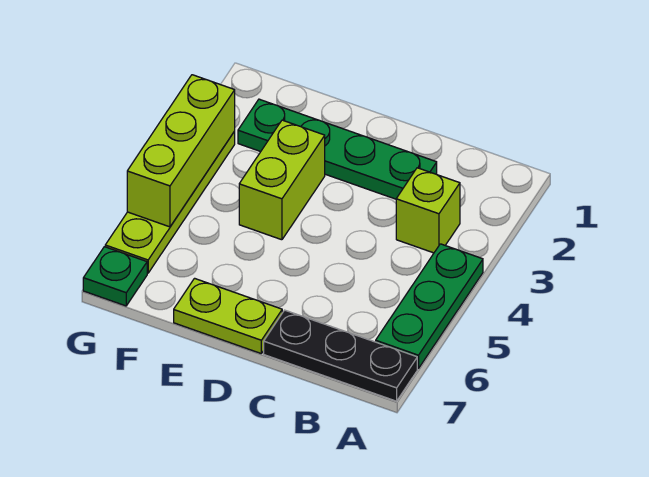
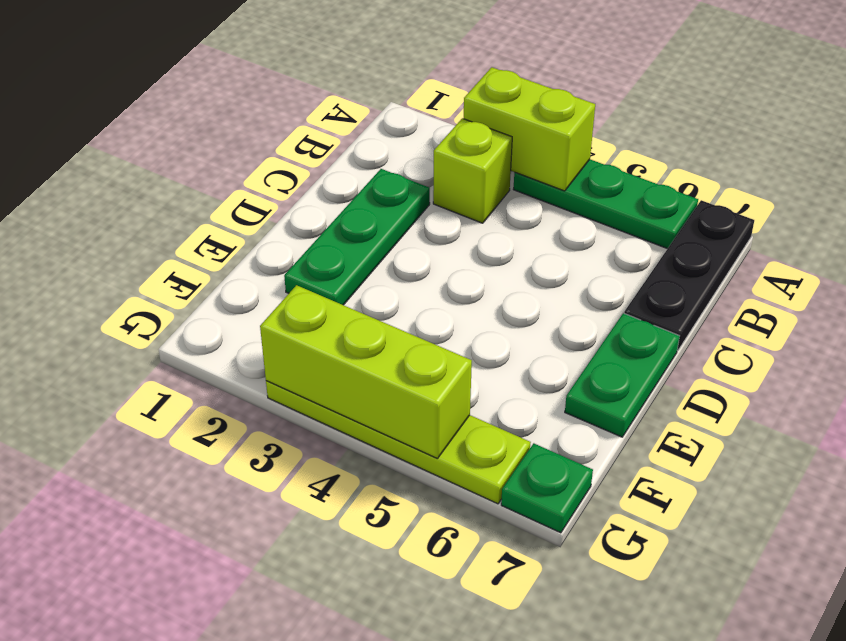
green 1x4 plate [238,99,437,199] -> green 1x3 plate [284,169,430,305]
lime 1x2 plate [174,278,282,353] -> green 1x2 plate [565,313,679,437]
lime 1x2 brick [239,120,325,240] -> lime 1x2 brick moved to [464,67,595,191]

